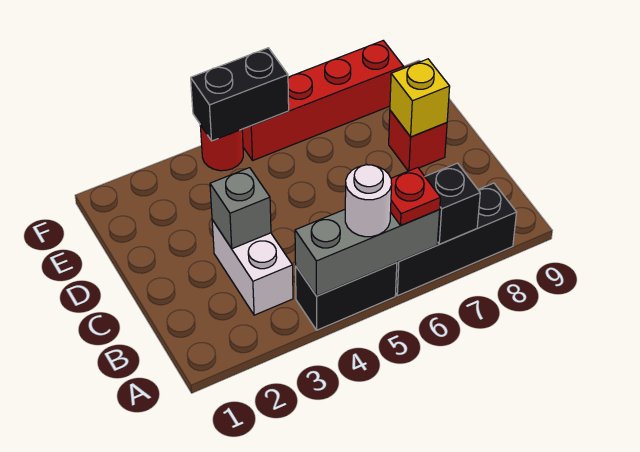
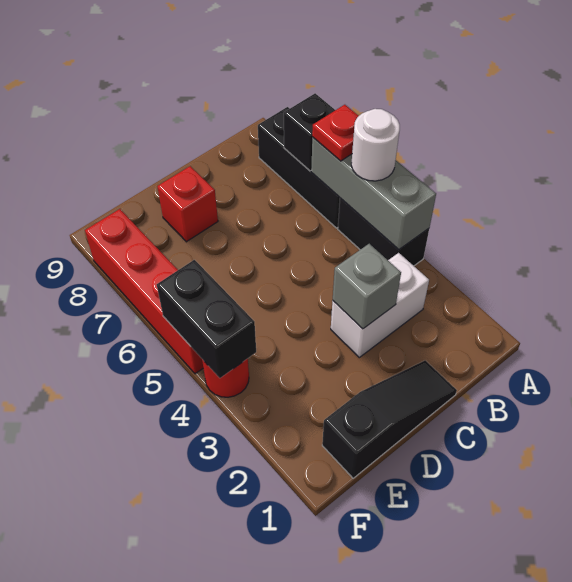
none -> black 1x3 slope [322,360,457,478]
yellow 1x1 brick [390,59,450,137] -> none

